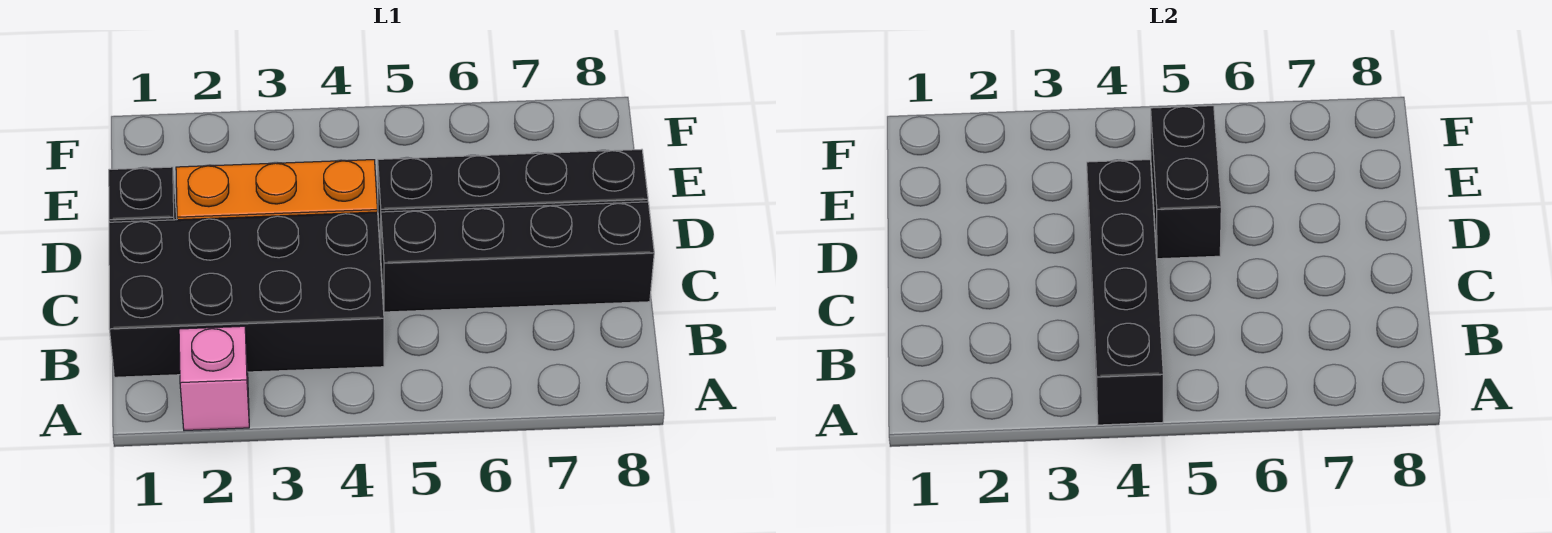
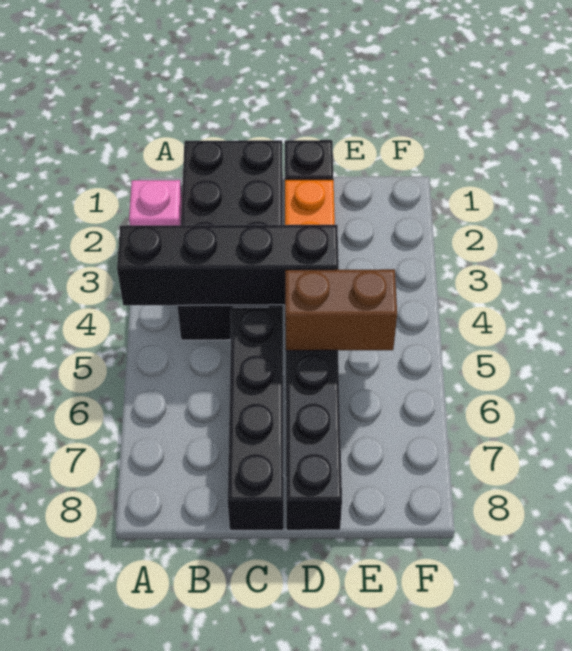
black 1x2 brick [1151,106,1221,259] -> brown 1x2 brick [285,269,397,351]

